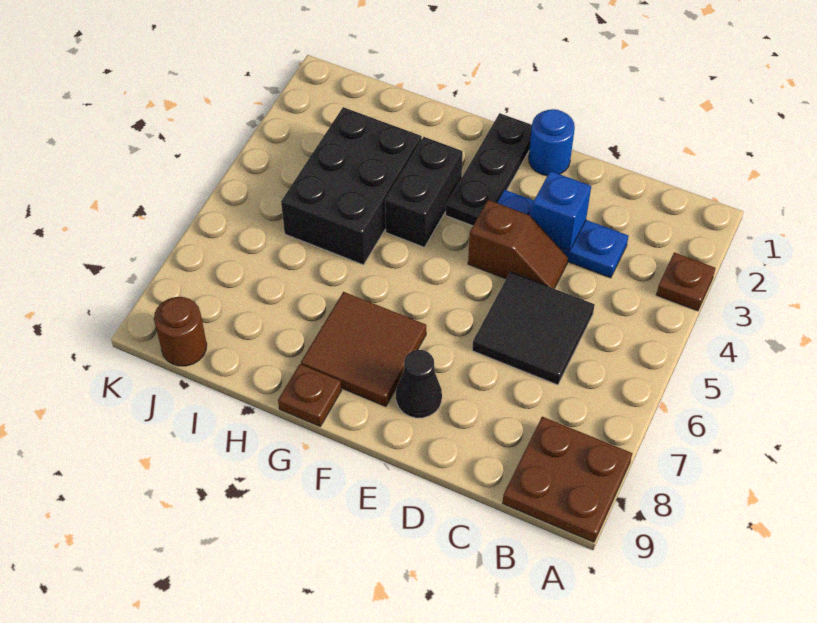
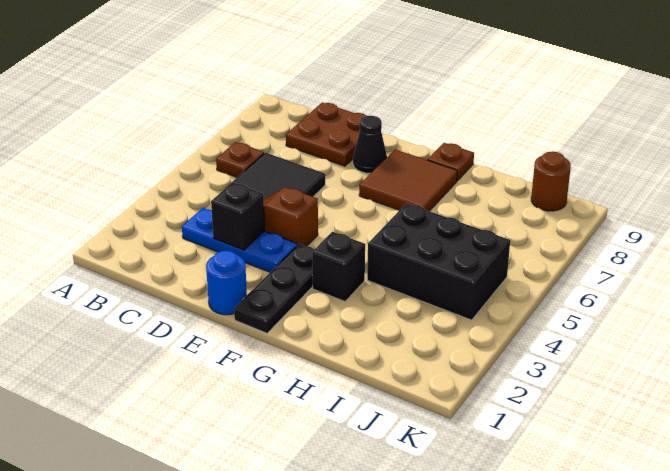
brown 1x1 plate [656,252,715,311] -> brown 1x1 plate moved to [216,142,264,177]
brown 2x2 plate [502,417,632,542] -> brown 2x2 plate moved to [286,103,366,166]
blue 1x1 brick [531,171,591,251] -> black 1x1 brick [211,182,265,250]
black 1x2 brick [385,137,463,247] -> black 1x1 brick [312,232,365,301]
black 2x3 brick [281,107,422,265] -> black 2x3 brick turned to [367,203,510,320]

